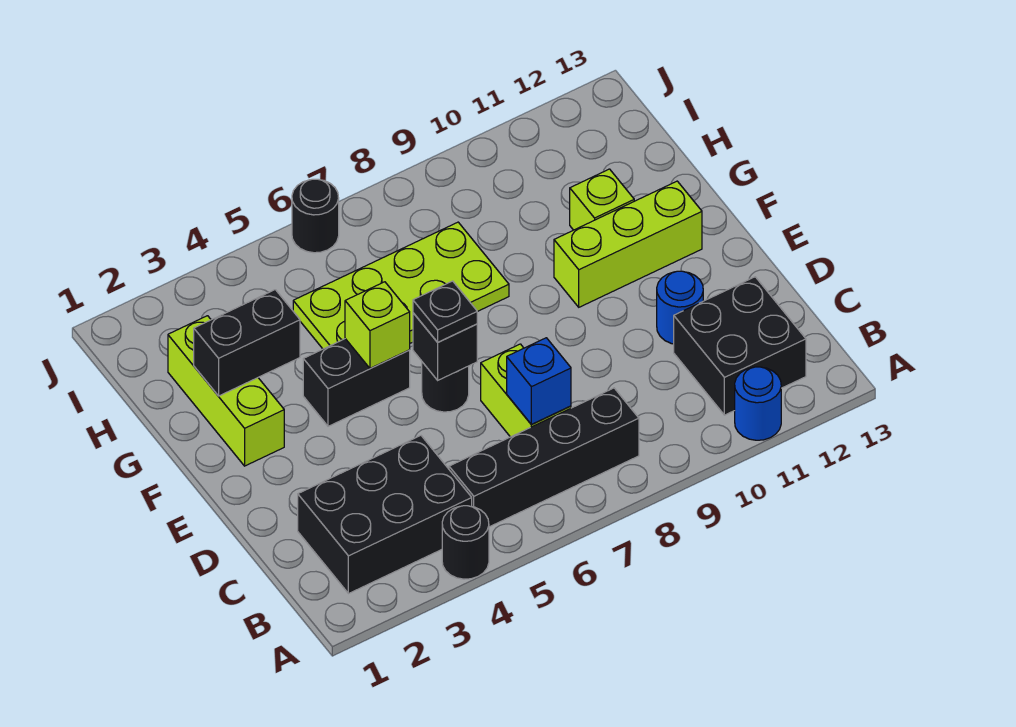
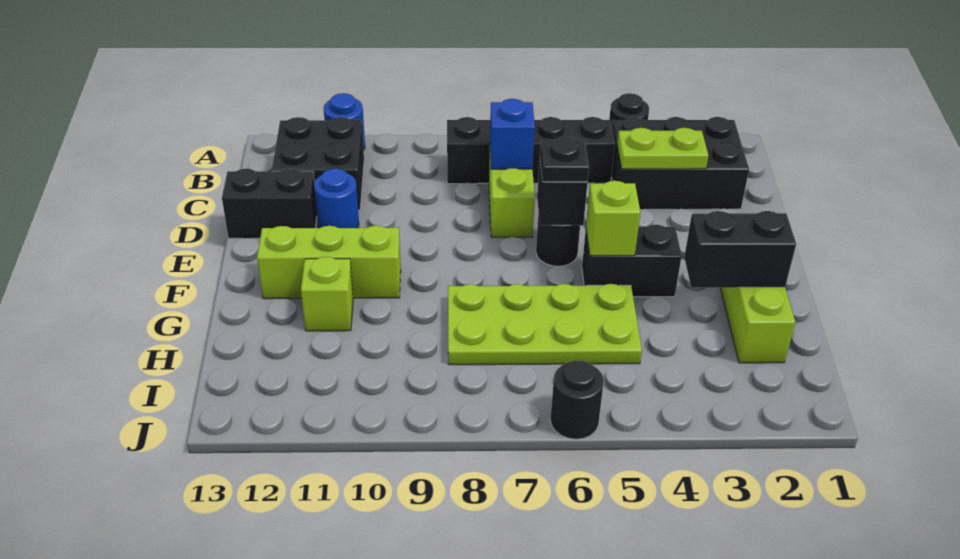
none -> lime 1x2 plate [617,128,708,169]
none -> black 1x2 brick [222,169,317,238]

